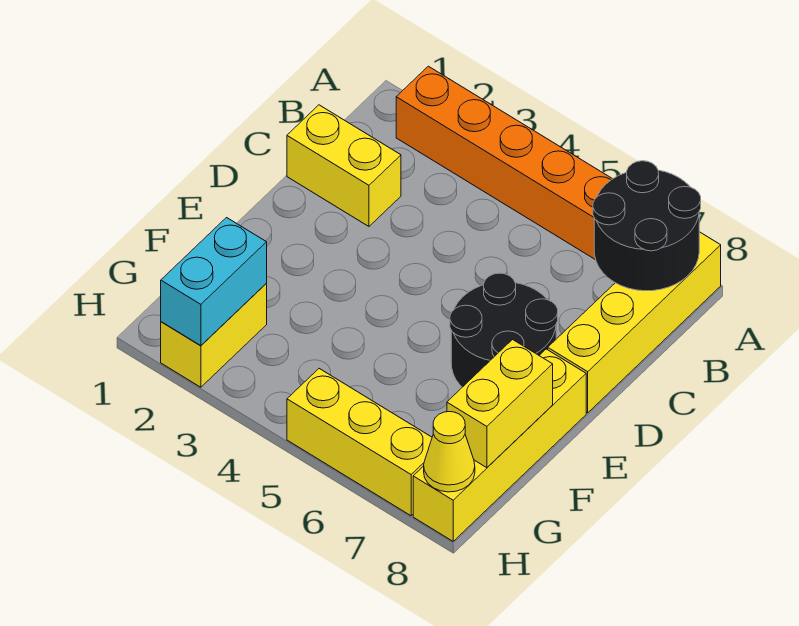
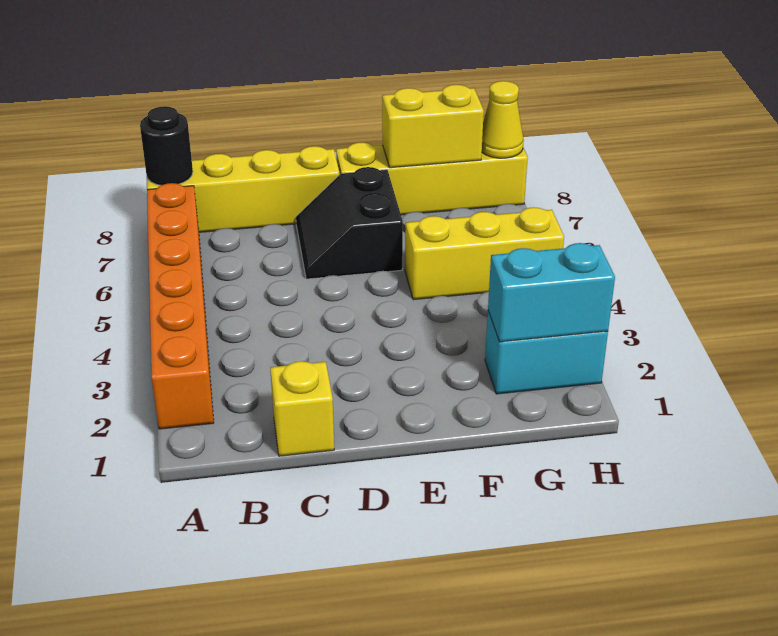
black 2x2 round brick [593,161,701,291] -> black 1x1 round brick [140,106,193,185]
yellow 1x2 brick [287,105,401,226] -> yellow 1x1 brick [270,361,334,456]
black 2x2 round brick [450,273,558,387] -> black 2x2 slope [296,167,403,279]
yellow 1x2 brick [161,284,267,387] -> cyan 1x2 brick [485,311,608,394]
yellow 1x3 brick [287,369,432,516] -> yellow 1x3 brick turned to [405,207,564,300]

